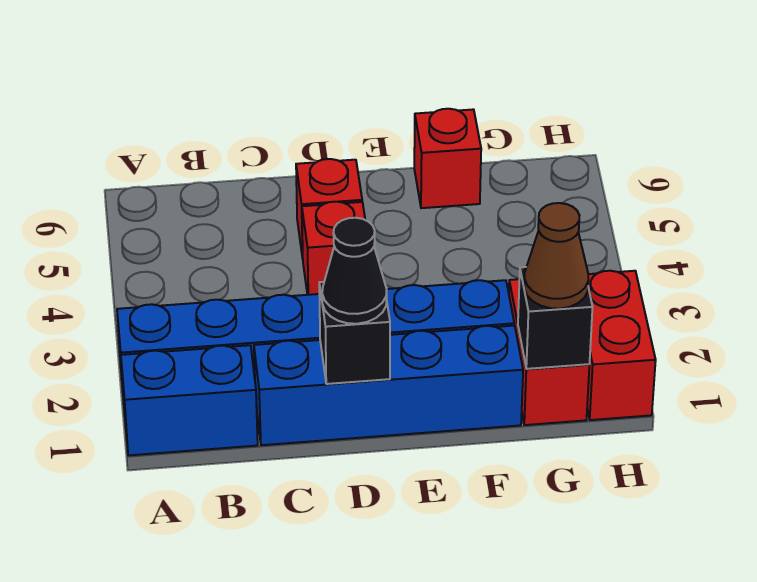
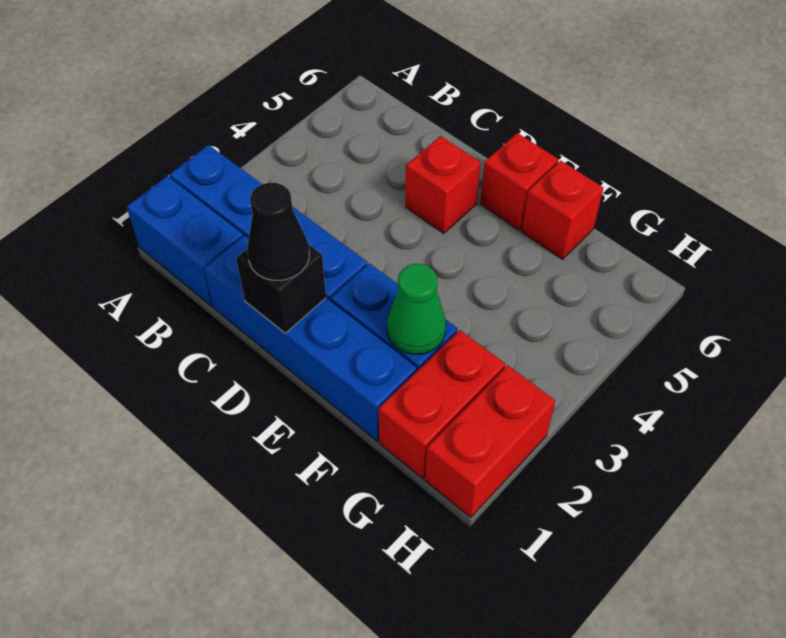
red 1x1 brick [302,202,365,295] -> red 1x1 brick moved to [480,133,559,230]
none -> green 1x1 cone [387,264,446,354]
black 1x1 brick [518,267,593,369] -> none
brown 1x1 cone [524,203,588,309] -> none

